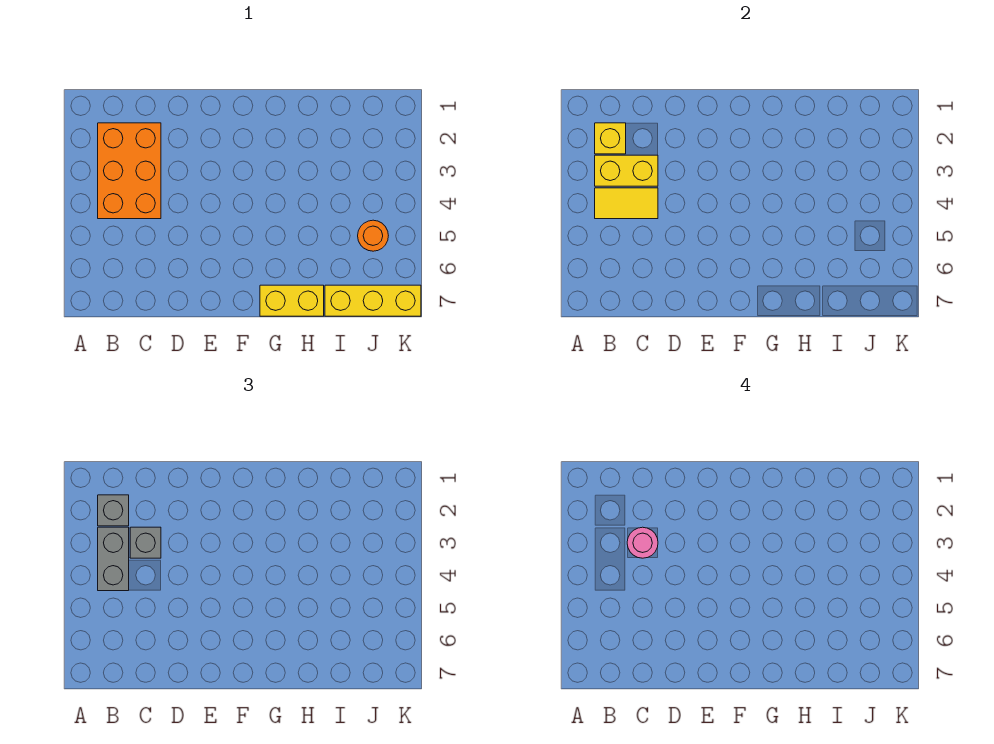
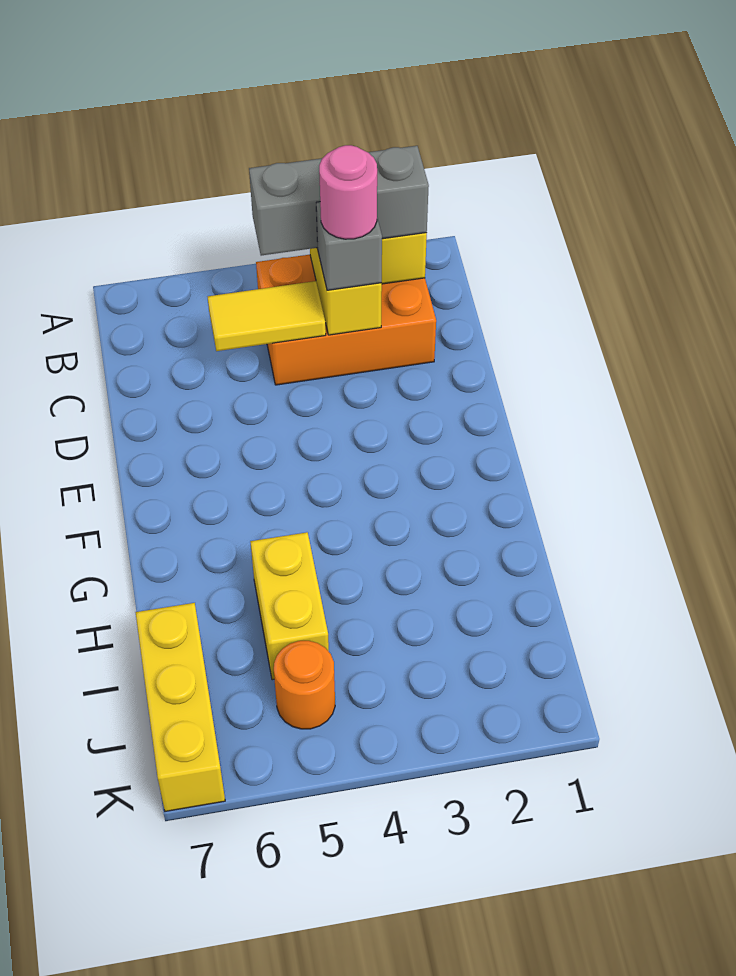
yellow 1x2 tile [595,188,658,219] -> yellow 1x2 tile turned to [208,281,326,351]
yellow 1x2 brick [260,285,324,316] -> yellow 1x2 brick moved to [250,532,329,680]

